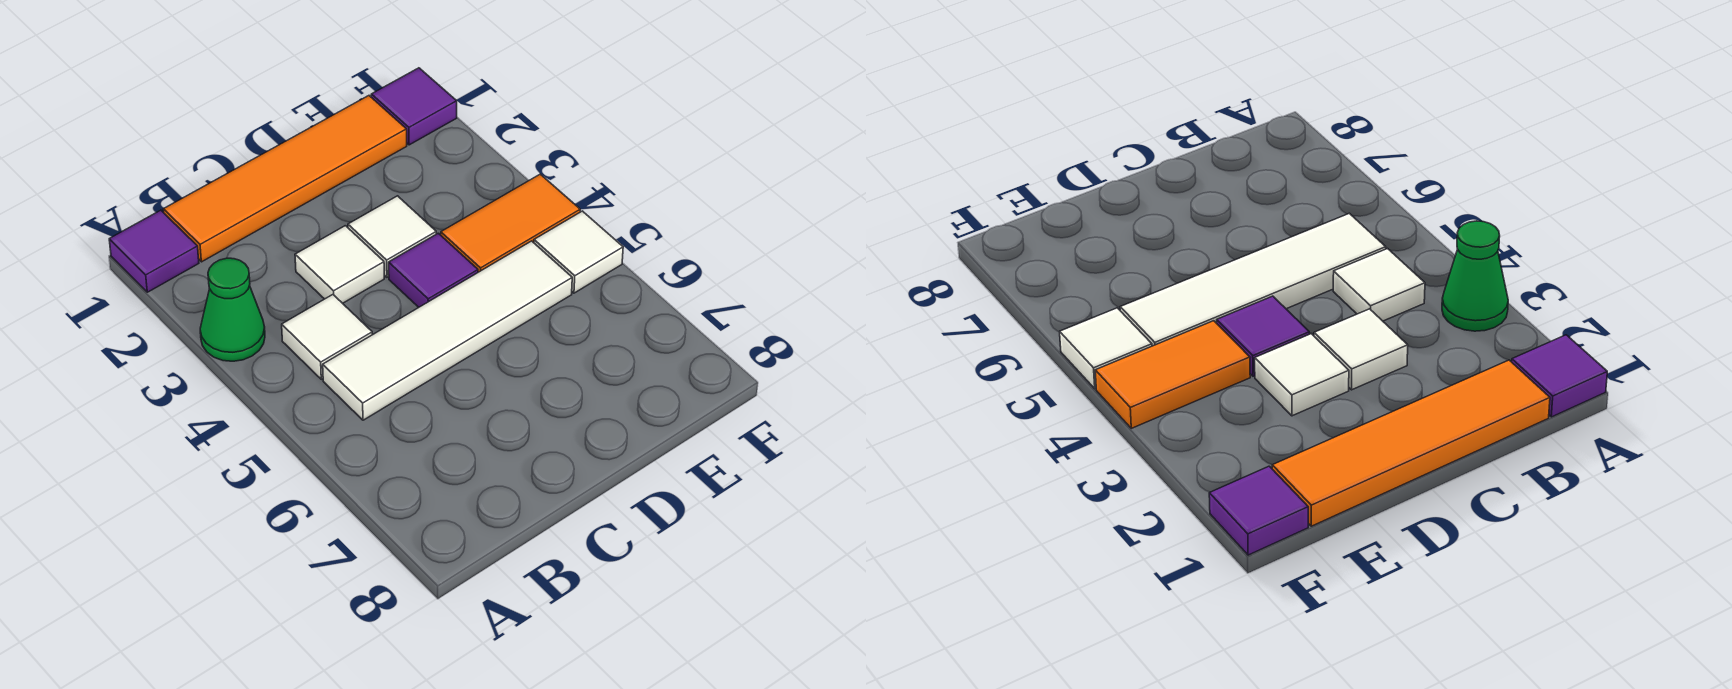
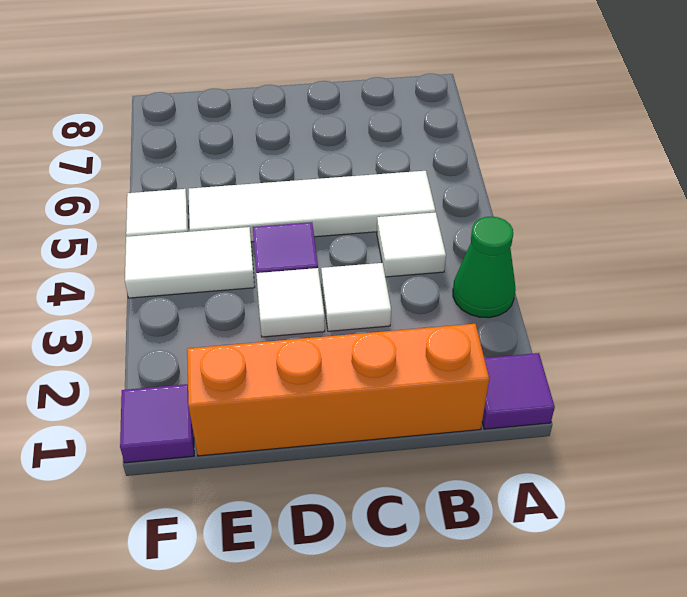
orange 1x4 tile [163,96,407,262] -> orange 1x4 brick [187,324,489,456]
orange 1x2 tile [441,174,580,272] -> white 1x2 tile [125,227,254,298]

